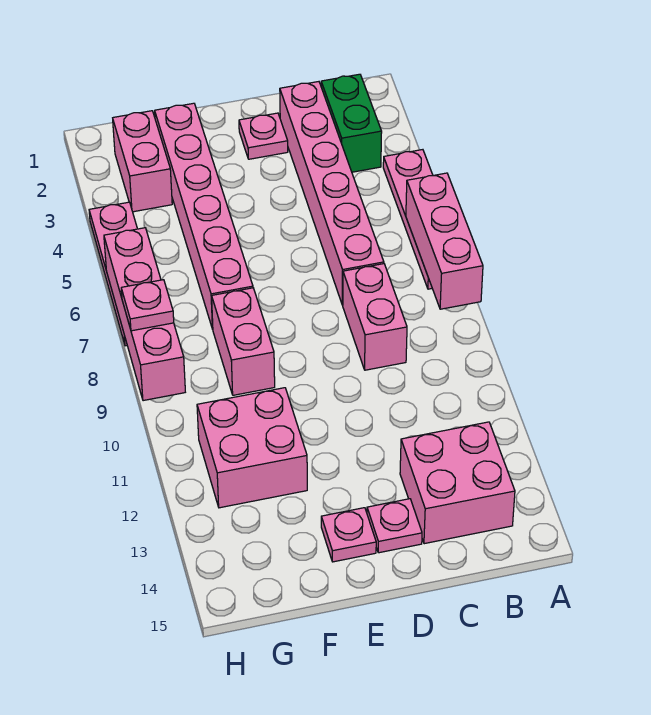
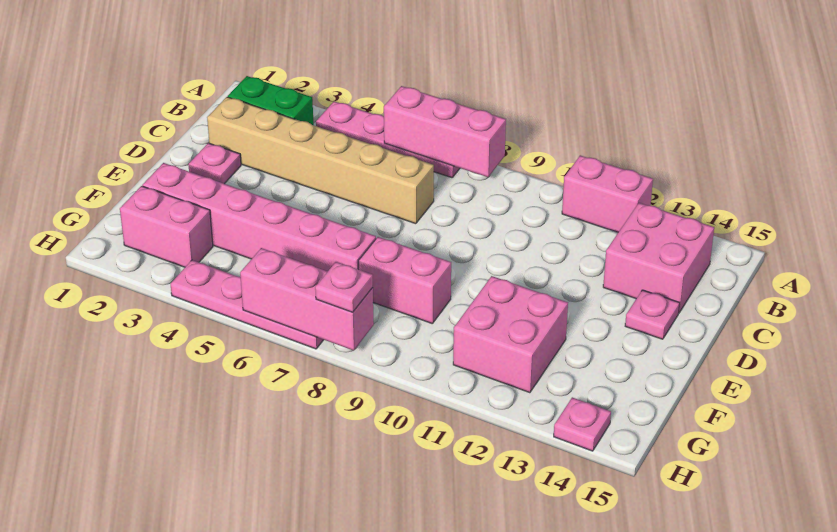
pink 1x6 brick [280,82,384,305] -> tan 1x6 brick [207,97,434,224]
pink 1x2 brick [343,264,407,370] -> pink 1x2 brick moved to [562,155,653,232]
pink 1x1 plate [321,508,376,562] -> pink 1x1 plate moved to [554,397,611,451]
pink 1x4 brick [104,228,185,401] -> pink 1x3 brick [240,248,374,351]

